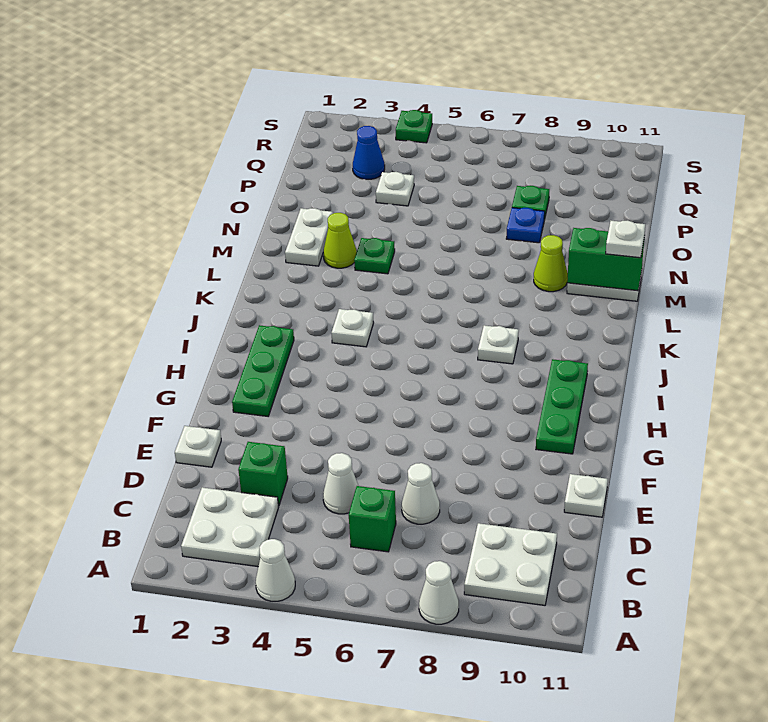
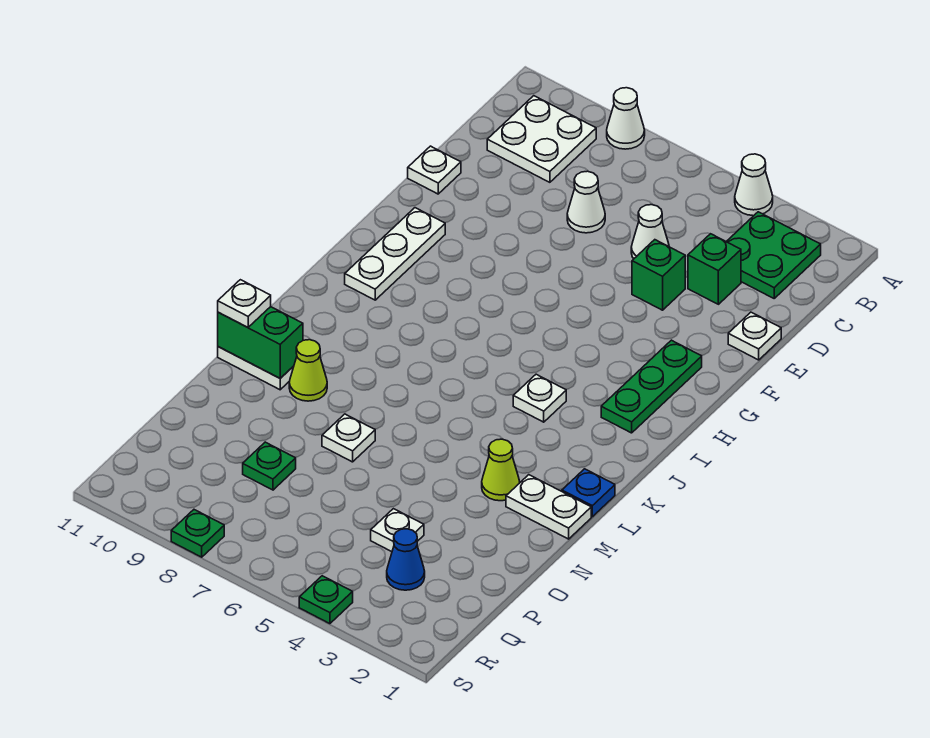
white 2x2 plate [181,487,279,567] -> green 2x2 plate [726,212,821,298]
green 1x1 brick [349,486,396,552] -> green 1x1 brick moved to [632,240,685,310]
green 1x3 plate [536,359,588,454] -> white 1x3 plate [345,208,445,300]
white 1x1 plate [478,325,519,364] -> white 1x1 plate moved to [322,414,375,462]
white 1x2 plate [285,208,333,266] -> white 1x2 plate turned to [506,475,591,539]
green 1x1 plate [354,238,395,274] -> green 1x1 plate moved to [171,510,224,557]
blue 1x1 plate [506,208,545,243] -> blue 1x1 plate moved to [562,469,615,517]

